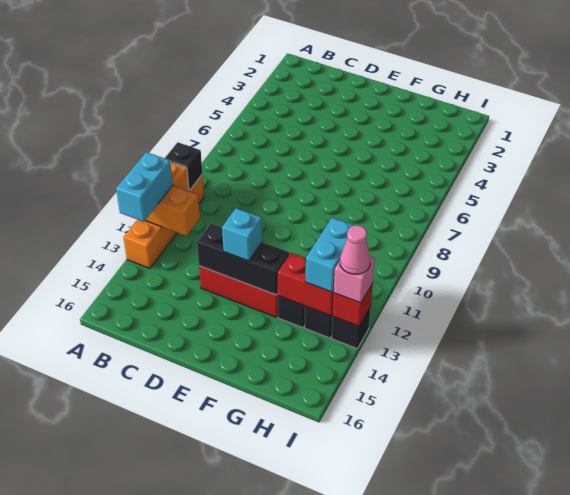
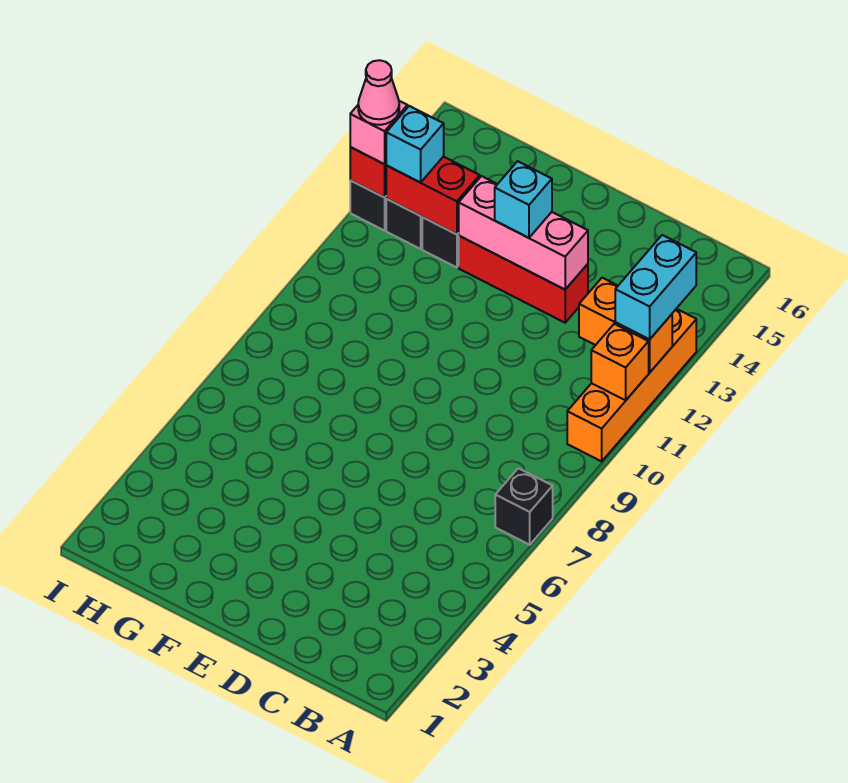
black 1x1 brick [165,142,202,190] -> black 1x1 brick moved to [495,468,553,545]
black 1x3 brick [197,224,289,295] -> pink 1x3 brick [459,176,588,290]
cyan 1x2 brick [305,218,354,292] -> cyan 1x1 brick [386,106,444,183]

